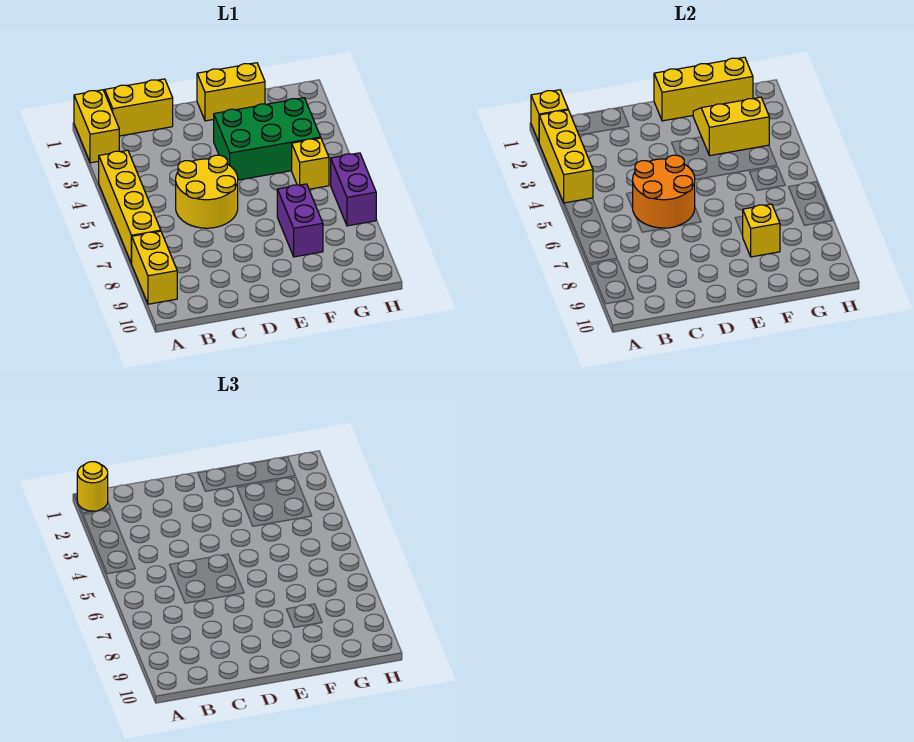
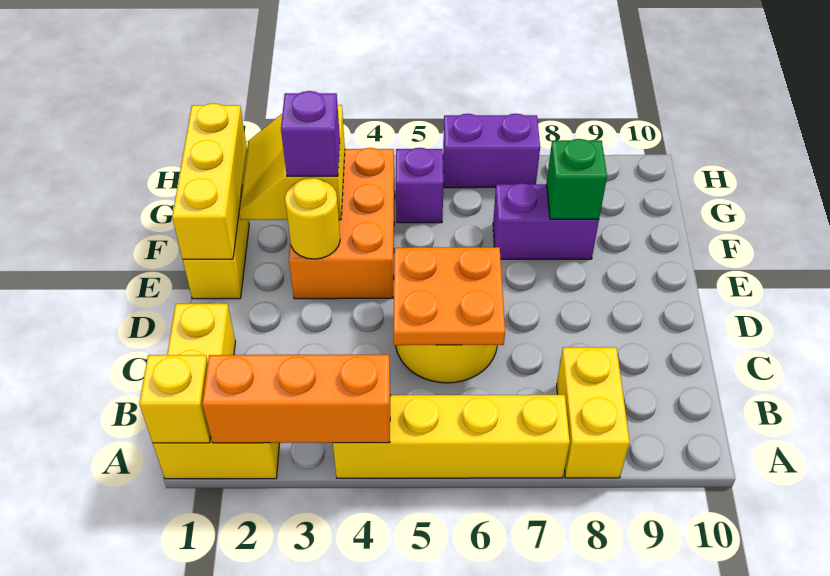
yellow 1x1 round brick [77,462,108,511] -> yellow 1x1 round brick moved to [285,178,340,259]
yellow 1x3 brick [539,110,593,203] -> orange 1x3 brick [202,355,391,443]
yellow 1x2 brick [132,231,177,304] -> yellow 1x2 brick turned to [557,347,630,478]
orange 2x2 round brick [632,155,695,228] -> orange 2x2 plate [394,247,505,345]
green 2x3 brick [214,98,321,180] -> orange 2x3 brick [289,148,395,299]
none -> purple 1x1 brick [281,91,340,176]
yellow 1x1 brick [742,204,780,257] -> green 1x1 brick [546,139,607,219]
yellow 1x1 brick [292,138,329,189] -> purple 1x1 brick [396,148,444,223]

